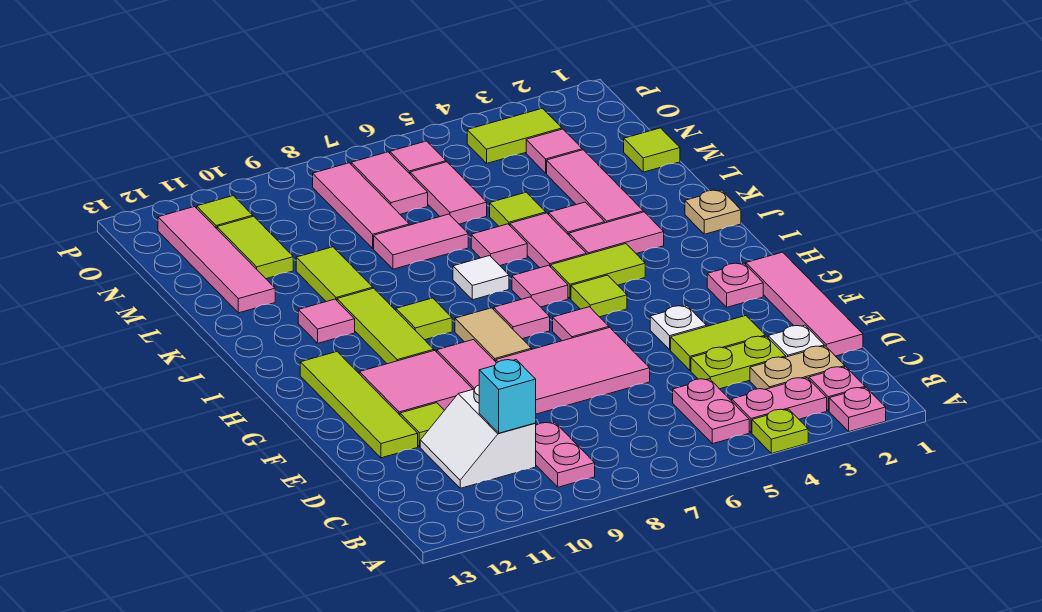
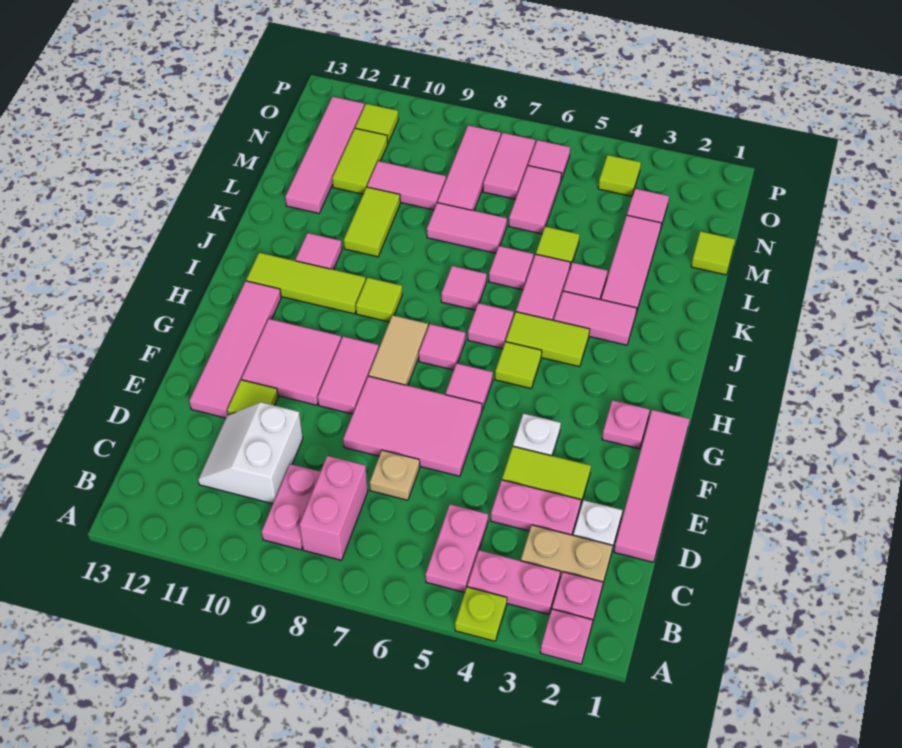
none -> pink 1x2 brick [300,456,368,560]
cyan 1x1 brick [479,360,536,433] -> none
lime 1x2 plate [691,336,786,389] -> pink 1x2 plate [491,480,581,535]
lime 1x4 tile [300,352,418,458] -> pink 1x4 tile [189,281,281,418]
lime 1x3 tile [337,288,434,364] -> lime 1x3 tile turned to [246,253,366,314]
tan 1x1 plate [685,190,741,234] -> tan 1x1 plate moved to [370,450,420,500]
white 1x1 tile [453,256,509,300] -> pink 1x1 tile [441,266,487,310]
none -> pink 1x2 tile [367,161,446,210]
lime 1x2 tile [467,108,562,163] -> lime 1x1 tile [598,155,641,196]

